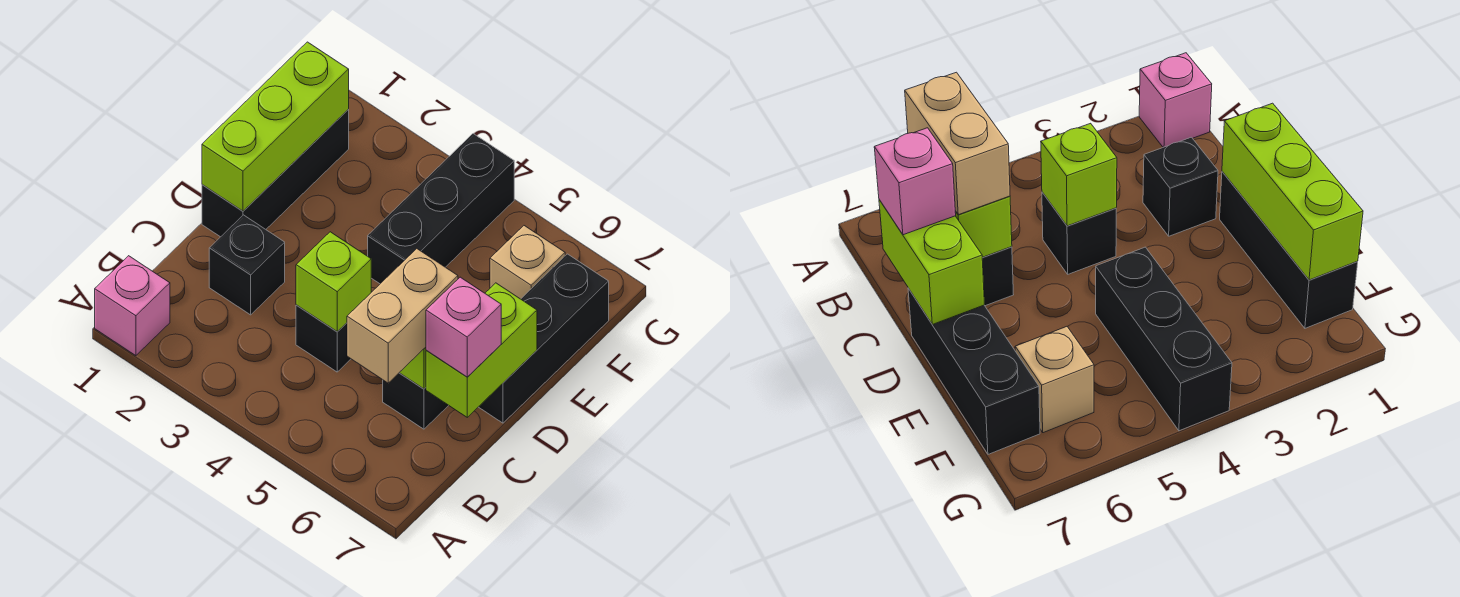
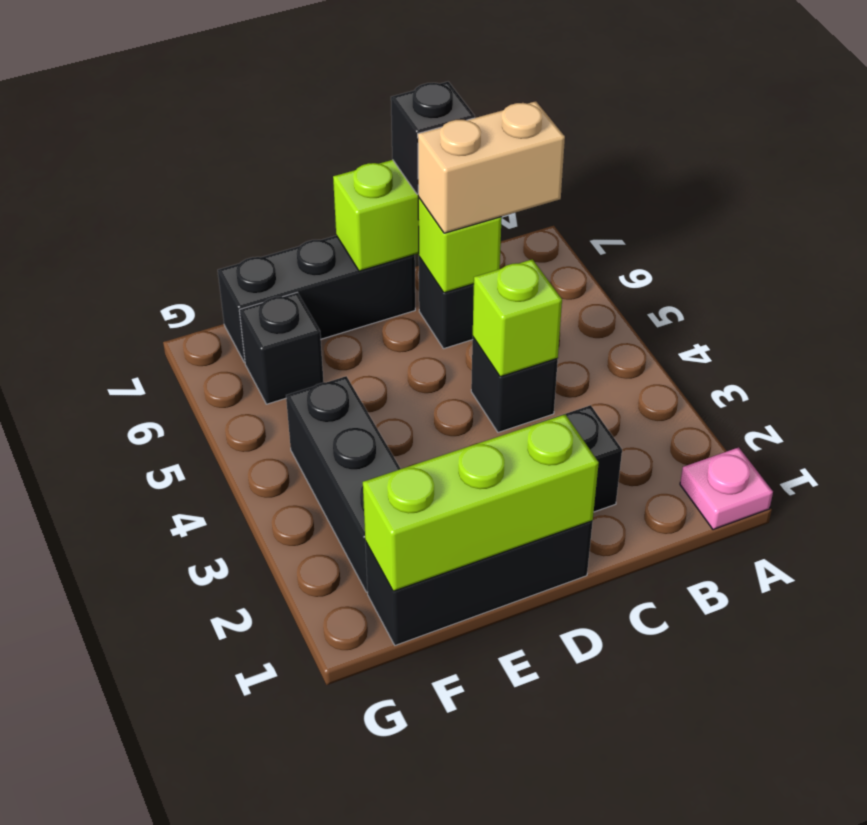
pink 1x1 brick [95,256,170,356] -> pink 1x1 plate [680,447,773,530]
pink 1x1 brick [426,277,501,377] -> black 1x1 brick [391,82,475,194]
black 1x3 brick [368,134,514,284] -> black 1x3 brick turned to [286,376,401,592]
tan 1x1 brick [490,226,565,299] -> black 1x1 brick [239,293,324,404]

